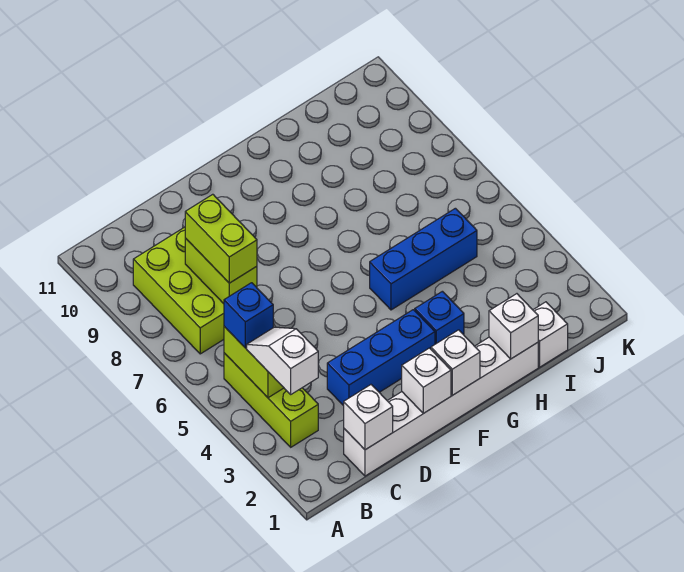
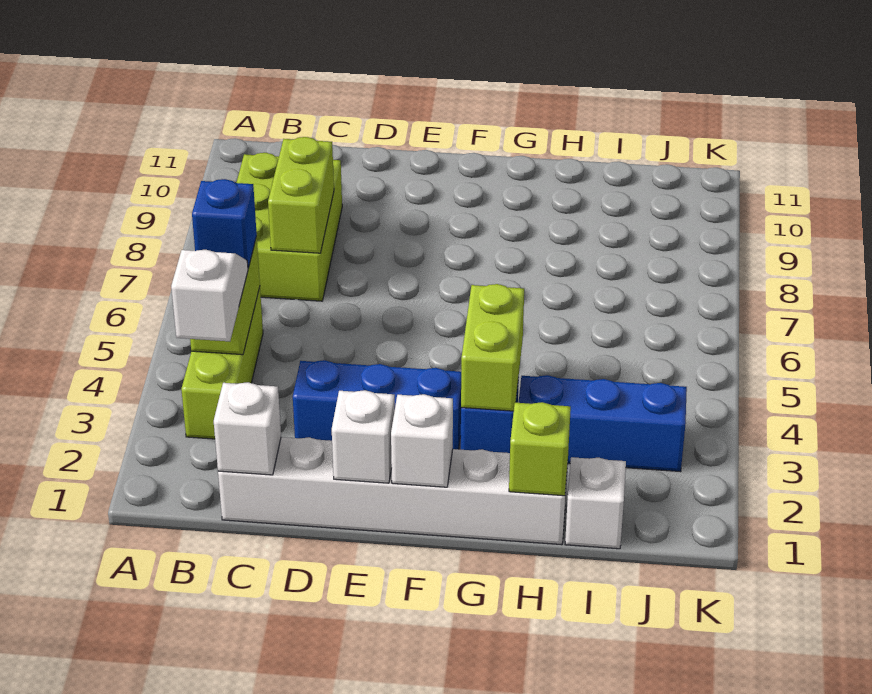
lime 1x2 brick [185,194,257,283] -> lime 1x2 brick moved to [461,284,524,411]
blue 1x3 brick [370,208,477,310] -> blue 1x3 brick moved to [519,375,687,472]
white 1x1 brick [489,294,538,359] -> lime 1x1 brick [509,402,571,496]

